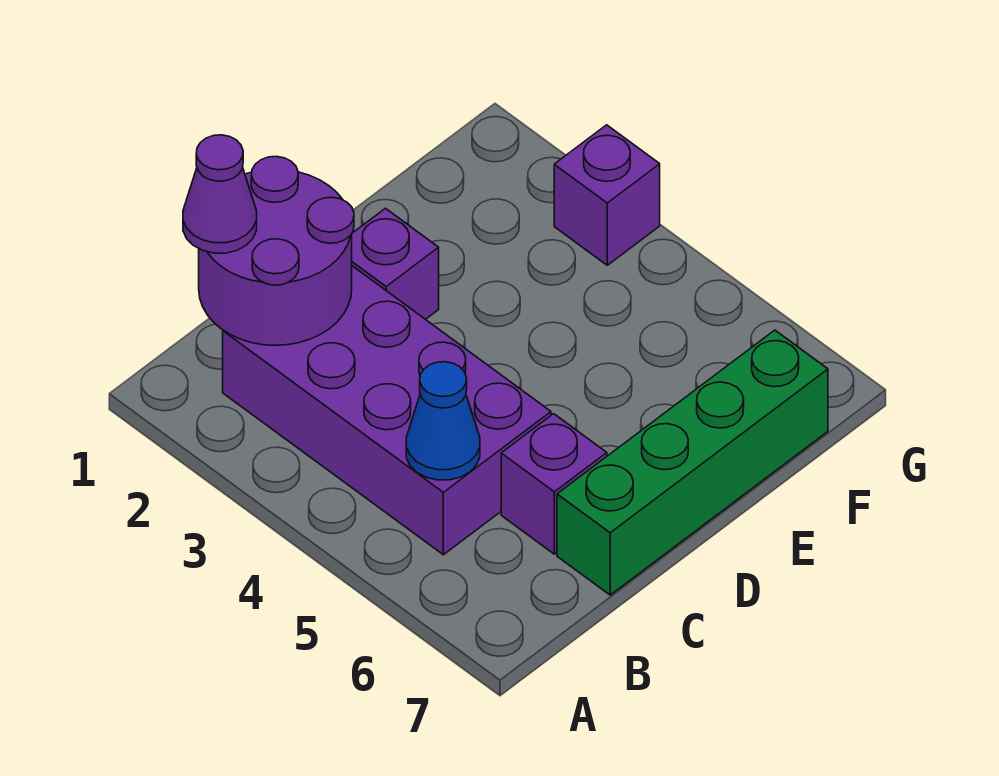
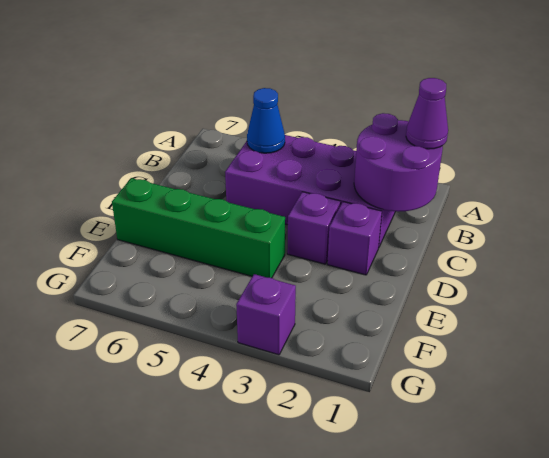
purple 1x1 brick [501,414,607,554] -> purple 1x1 brick moved to [287,192,341,264]
green 1x4 brick [557,330,828,595] -> green 1x4 brick turned to [112,178,285,278]

